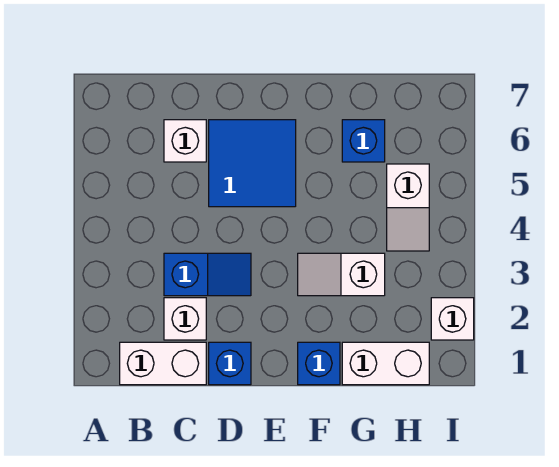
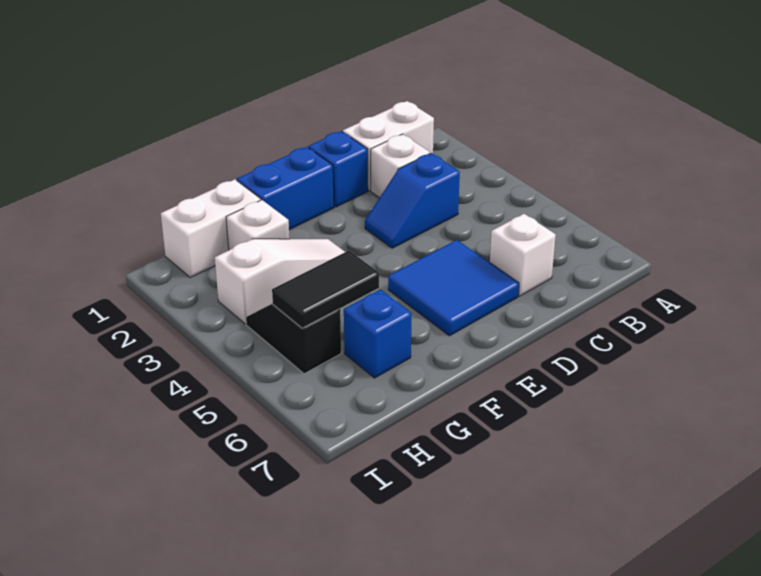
blue 1x1 brick [298,342,340,385] -> blue 1x2 brick [237,147,334,230]
white 1x2 slope [298,253,385,296] -> white 1x3 slope [215,239,345,324]
none -> black 1x2 tile [272,251,379,328]
white 1x2 slope [387,164,429,251] -> black 1x2 slope [246,303,341,374]
white 1x1 brick [431,298,474,340] -> white 1x1 brick moved to [226,200,290,250]

